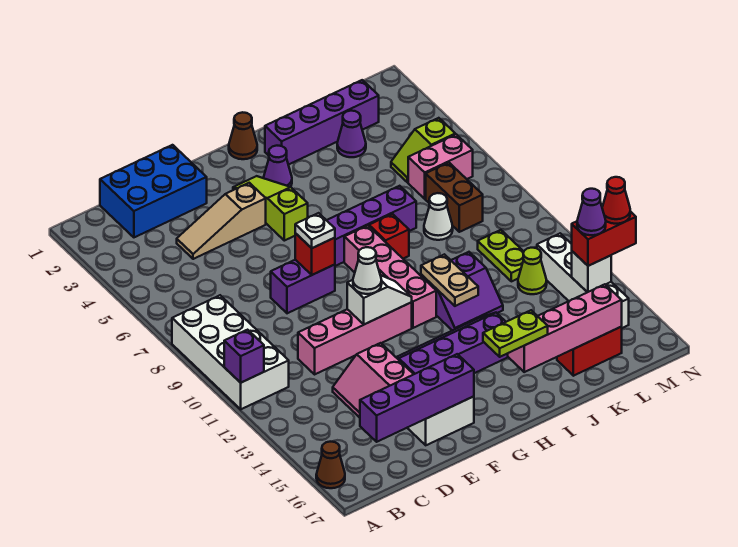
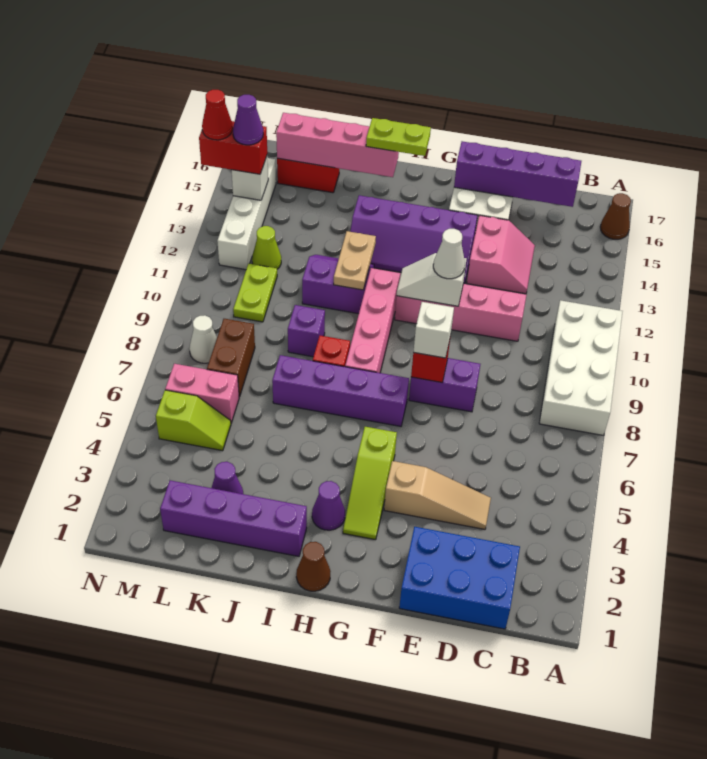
purple 1x1 brick [224,330,264,383] -> purple 1x1 brick moved to [288,305,325,357]
white 1x1 plate [295,213,335,248] -> white 1x1 brick [413,302,454,358]
white 1x1 cone [424,193,453,240] -> white 1x1 cone moved to [189,315,217,363]

